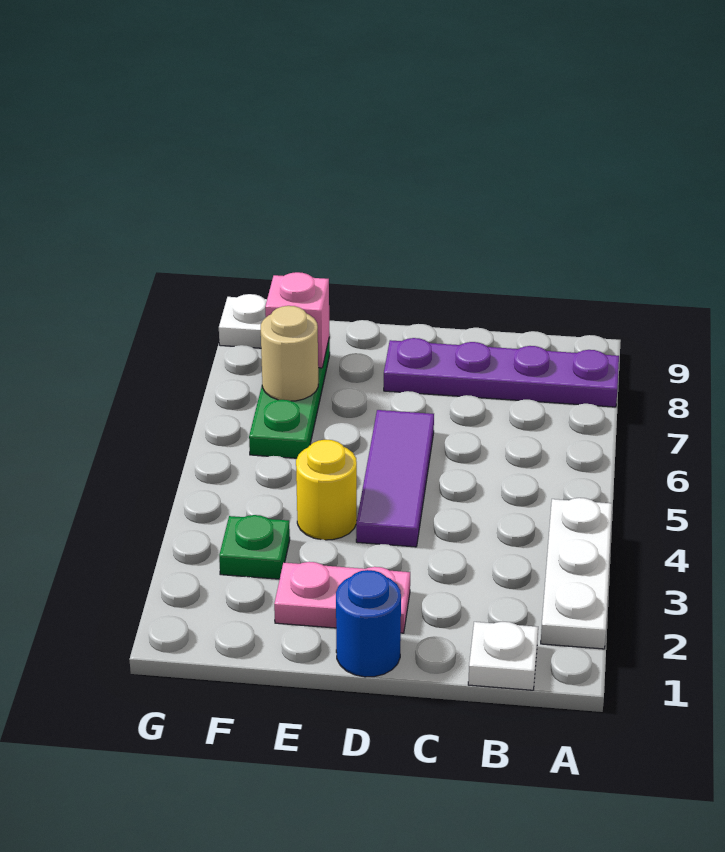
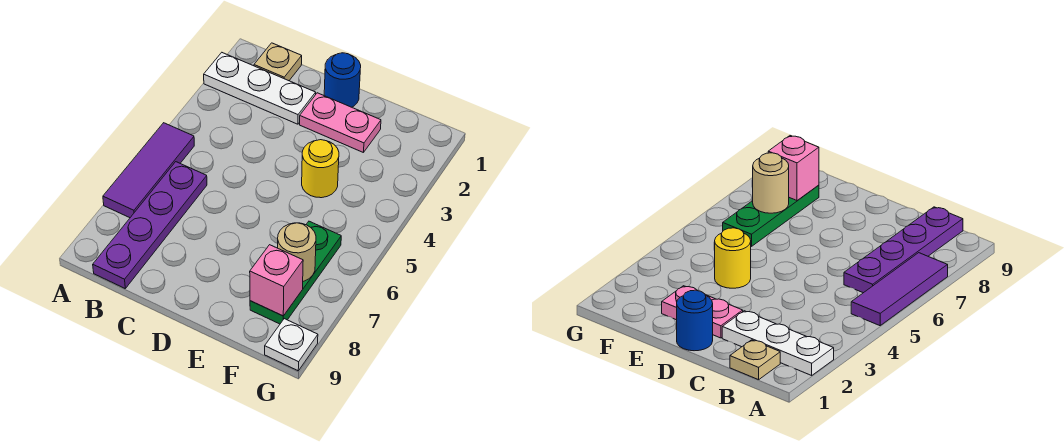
white 1x3 plate [541,498,612,649] -> white 1x3 plate turned to [204,53,316,124]
purple 1x4 plate [384,338,619,407] -> purple 1x4 plate turned to [93,162,207,288]
white 1x1 plate [468,622,538,690] -> tan 1x1 plate [254,43,302,81]
purple 1x3 tile [356,410,434,547] -> purple 1x3 tile moved to [103,123,194,218]
green 1x1 plate [219,515,290,579] -> none

